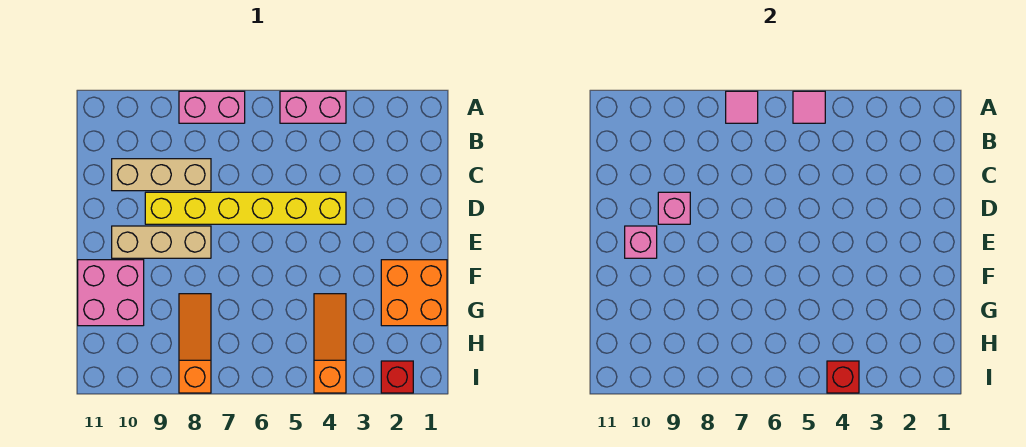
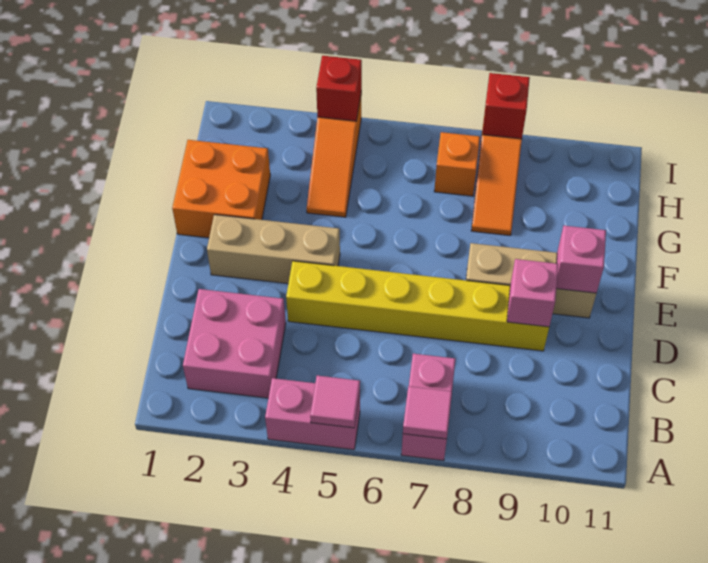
pink 1x2 brick [179,91,245,123] -> pink 1x2 brick turned to [401,354,456,461]
tan 1x3 brick [112,159,211,191] -> tan 1x3 brick moved to [207,215,340,284]
pink 2x2 brick [78,260,144,326] -> pink 2x2 brick moved to [183,289,286,398]
none -> orange 1x1 brick [434,132,480,196]
red 1x1 brick [381,361,413,393] -> red 1x1 brick moved to [482,73,530,139]

